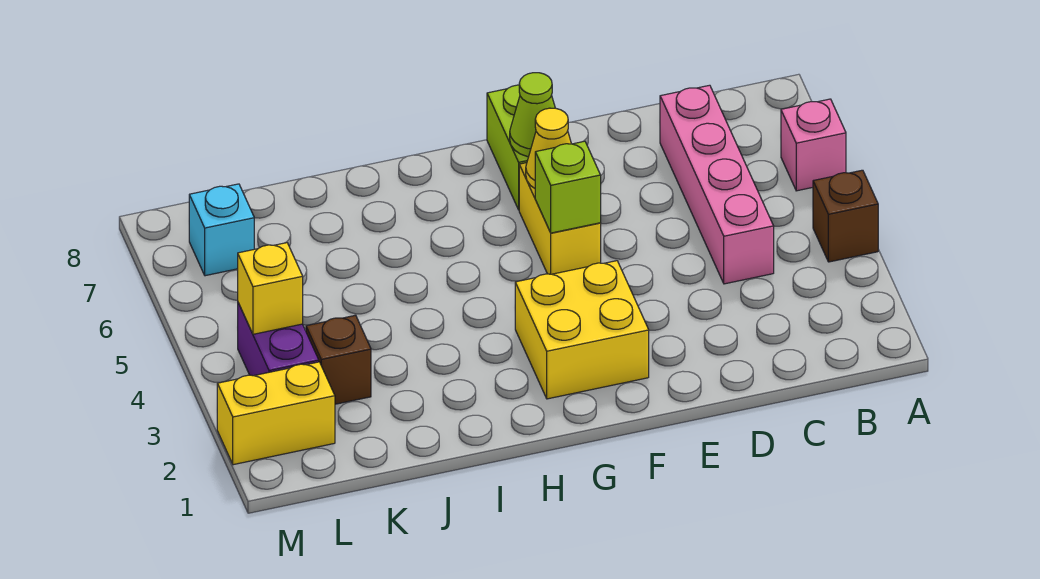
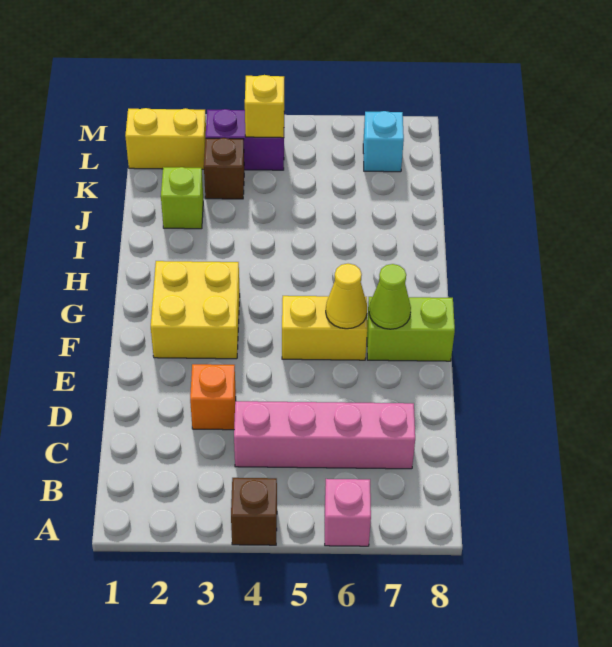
none -> orange 1x1 brick [190,364,236,430]
lime 1x1 brick [535,141,601,233] -> lime 1x1 brick moved to [161,167,203,229]
yellow 1x2 brick [217,362,335,465] -> yellow 1x2 brick turned to [125,108,206,169]

